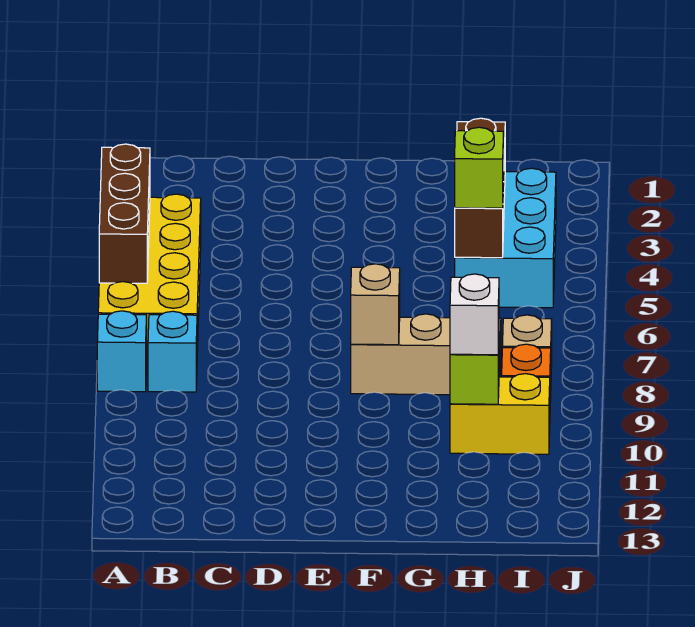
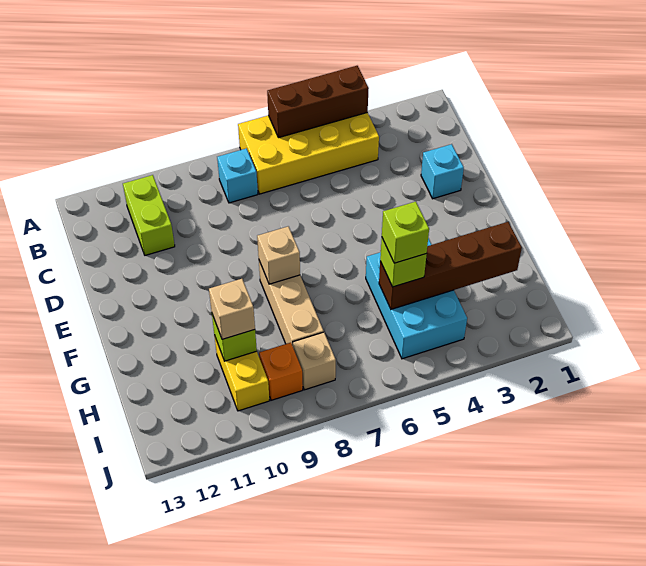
cyan 1x1 brick [97,311,147,392] -> cyan 1x1 brick moved to [421,144,464,199]
none -> lime 1x2 brick [123,175,175,255]
cyan 2x3 brick [455,168,556,308] -> cyan 2x3 brick turned to [366,238,467,359]
brown 1x3 brick [455,118,505,258] -> brown 1x4 brick [379,222,522,309]
none -> lime 1x1 brick [382,202,429,263]
white 1x1 brick [450,274,499,355] -> tan 1x1 brick [209,279,255,339]

